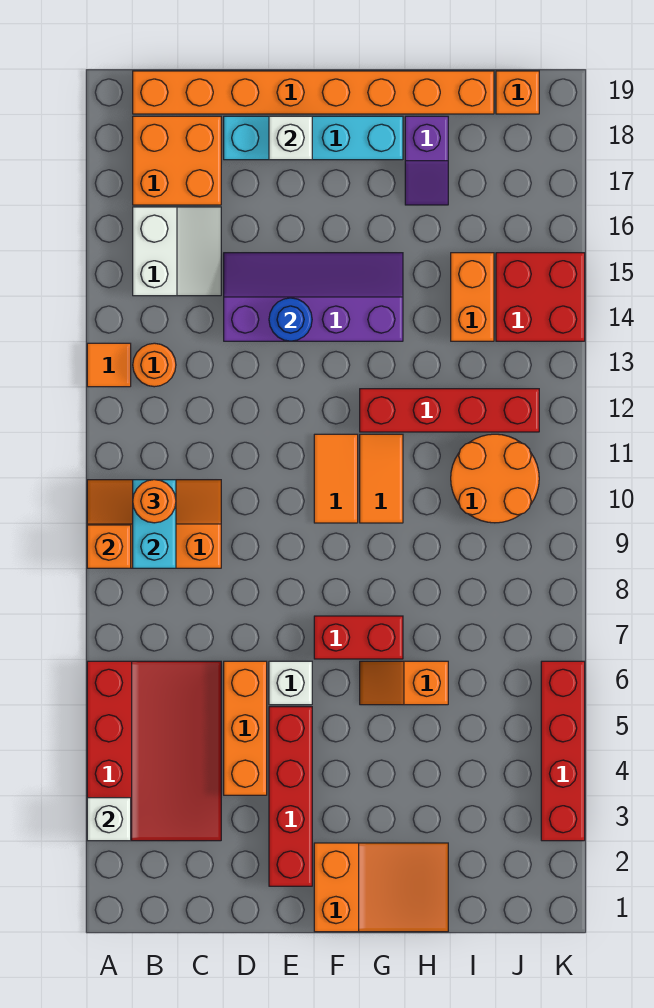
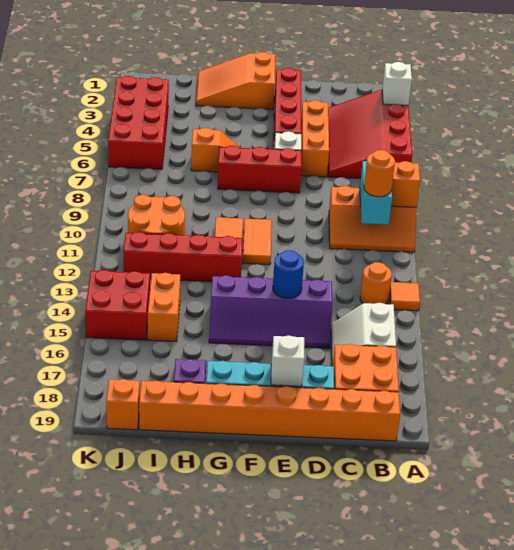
red 1x2 brick [314,616,403,659] -> red 1x3 brick [218,146,302,193]
red 1x4 brick [541,661,585,841] -> red 2x4 brick [108,76,169,169]

